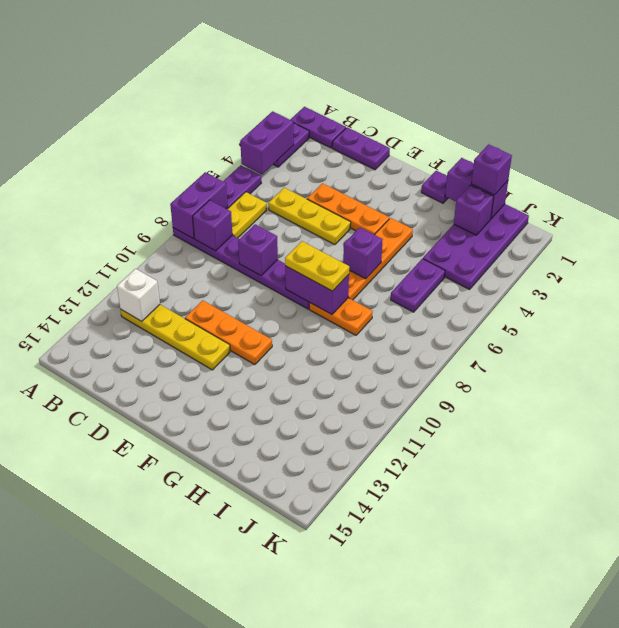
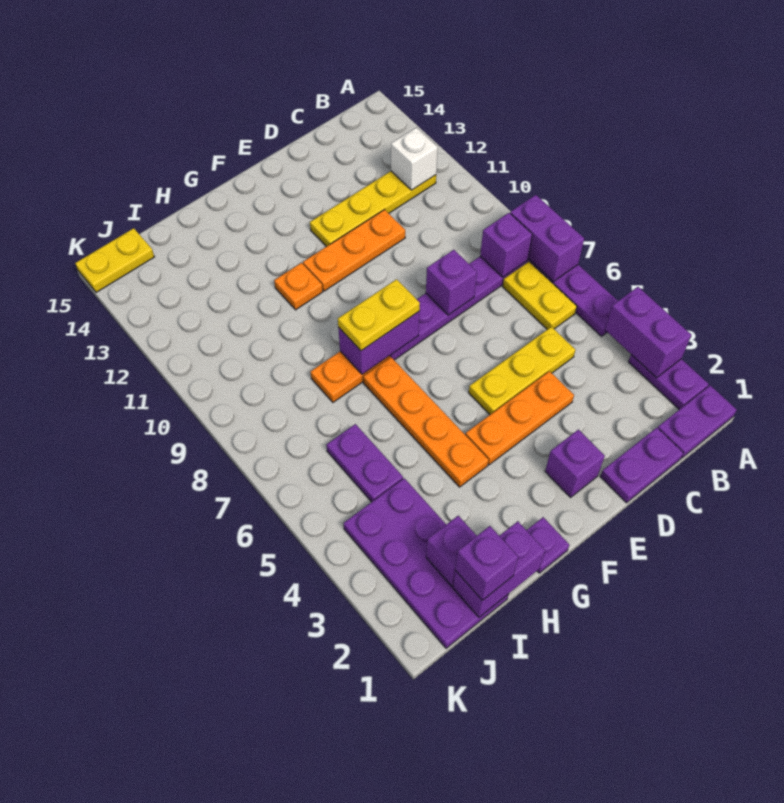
purple 1x1 brick [343,227,383,279] -> purple 1x1 brick moved to [545,430,605,497]
none -> orange 1x1 plate [274,263,323,310]
none -> yellow 1x2 plate [75,228,154,292]

